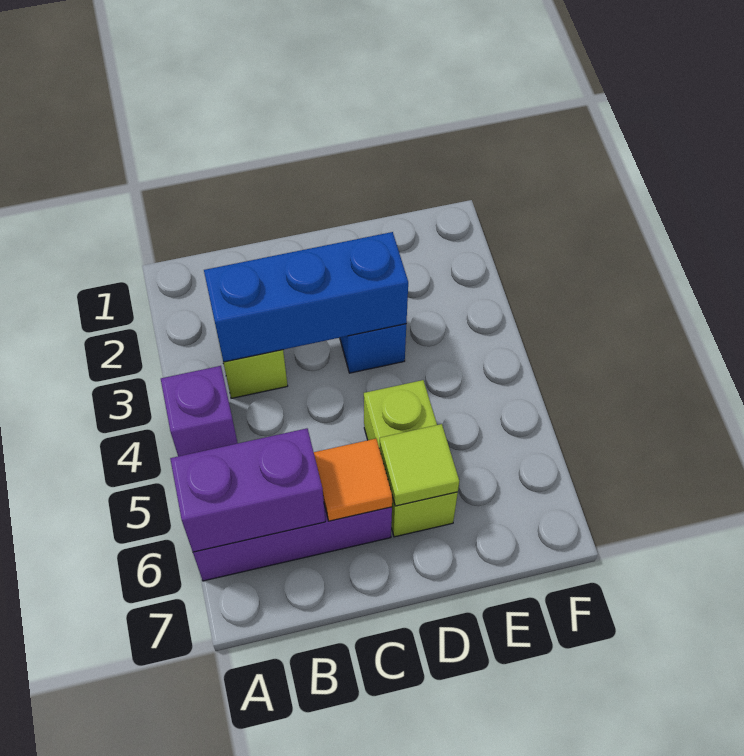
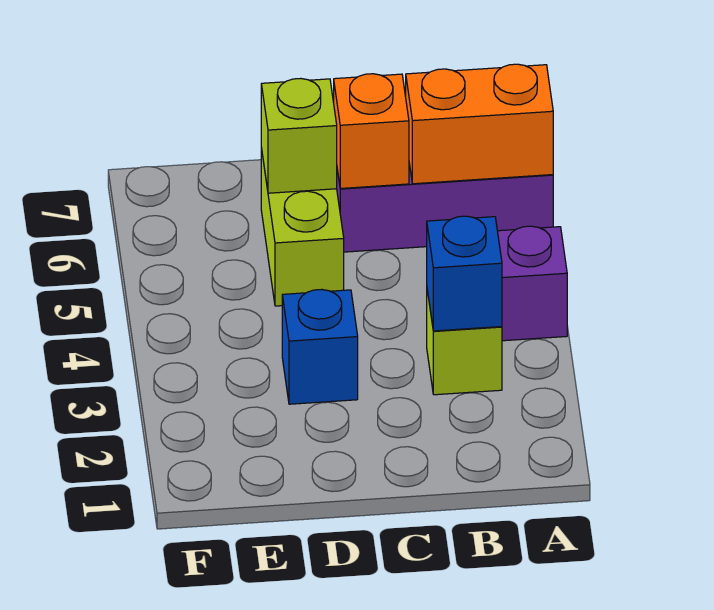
purple 1x2 brick [170,428,325,552] -> orange 1x2 brick [406,64,553,184]
blue 1x3 brick [204,232,408,362] -> blue 1x1 brick [427,216,502,331]
orange 1x1 tile [314,439,392,521] -> orange 1x1 brick [334,74,409,188]
lime 1x1 tile [379,424,459,506] -> lime 1x1 brick [261,78,337,193]

